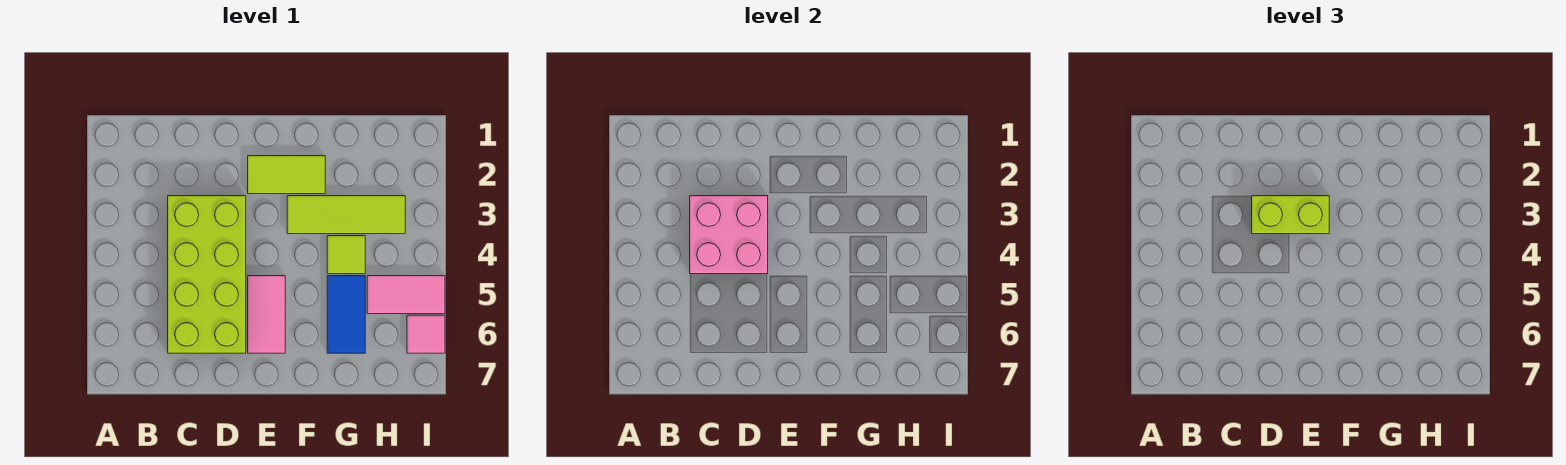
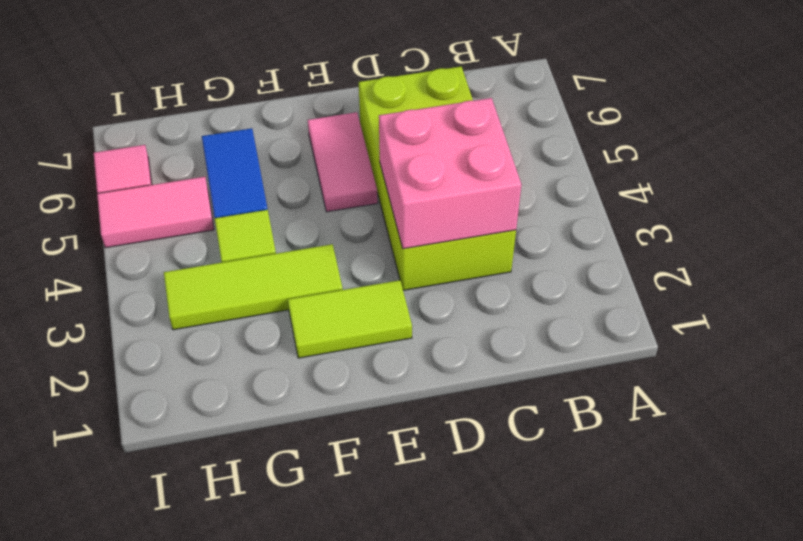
lime 1x2 brick [1252,196,1329,234] -> none

